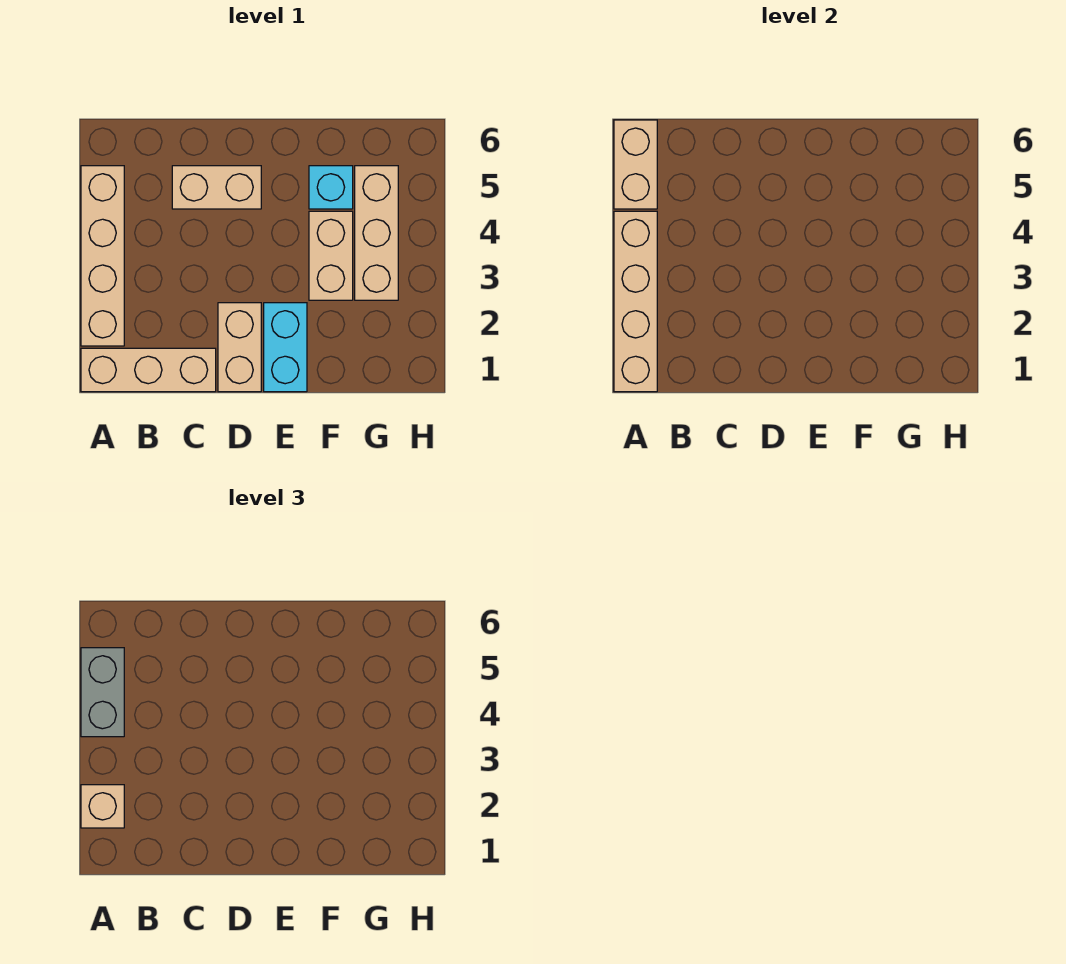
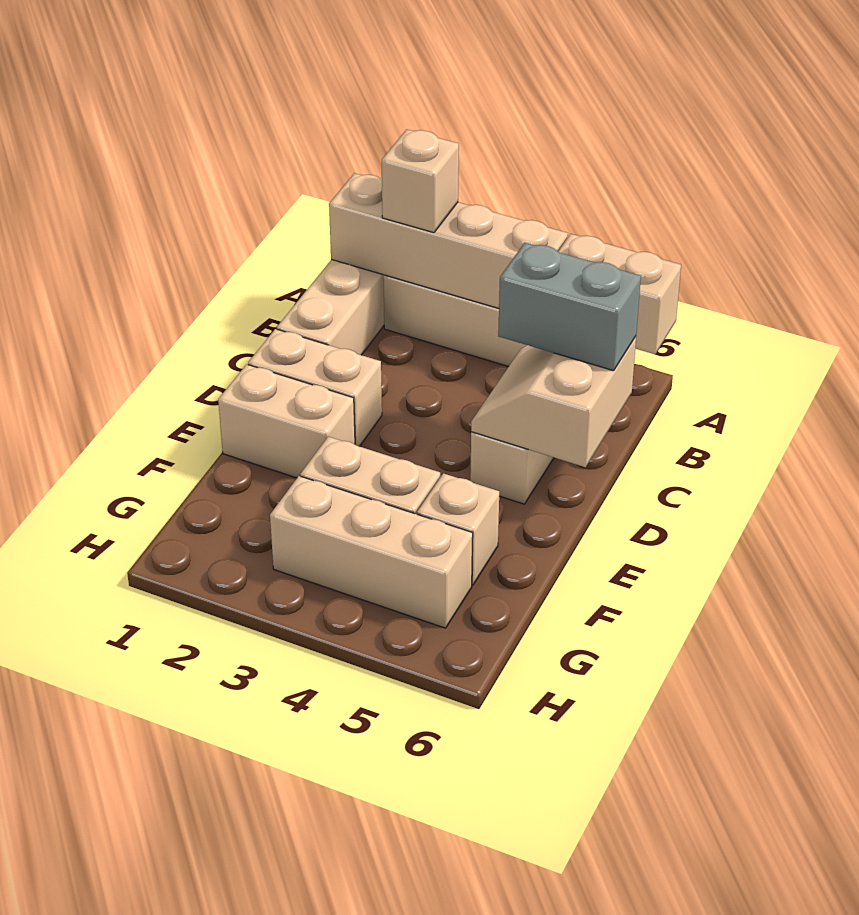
grey 1x2 brick [81,648,124,737] -> grey 1x2 brick moved to [498,243,641,371]
none -> tan 2x2 slope [471,337,636,467]
cyan 1x2 brick [264,303,307,392] -> tan 1x2 brick [218,364,355,478]
cyan 1x1 brick [309,166,353,209] -> tan 1x1 brick [417,473,499,585]

